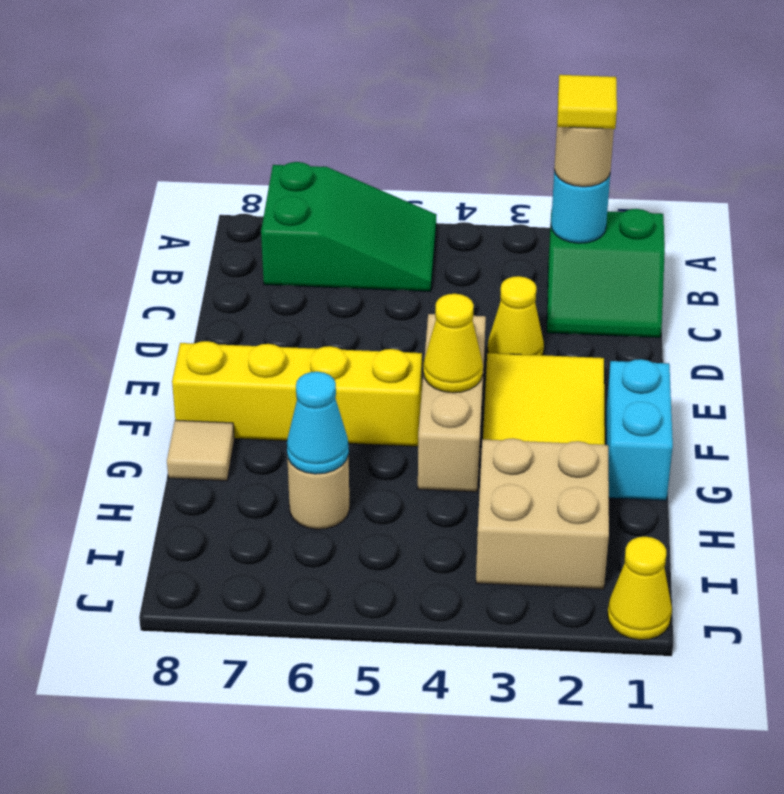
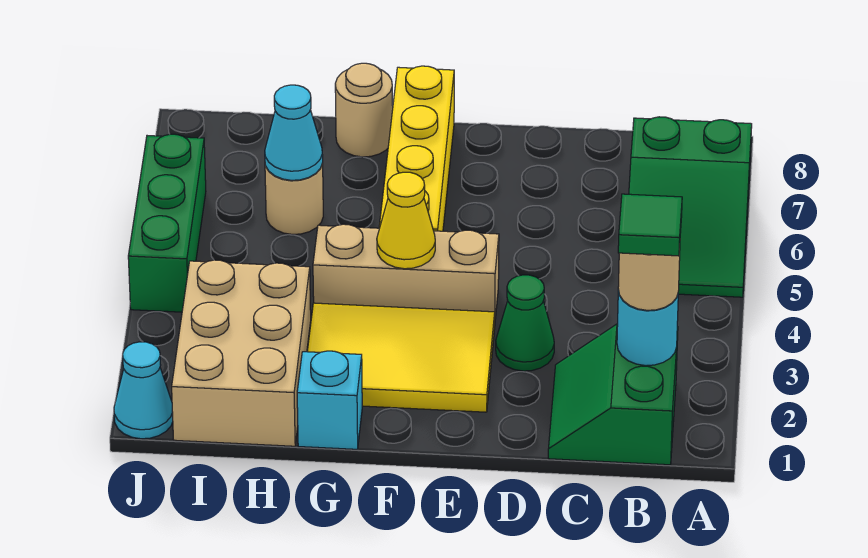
yellow 1x1 tile [558,75,617,129] -> green 1x1 tile [618,194,682,256]
yellow 1x1 cone [488,276,544,355] -> green 1x1 cone [496,275,554,371]
cyan 1x2 brick [606,359,673,500] -> cyan 1x1 brick [297,351,362,449]
tan 1x1 tile [167,420,234,481] -> tan 1x1 round brick [335,63,393,157]
tan 2x2 brick [476,439,609,589] -> tan 2x3 brick [172,260,311,446]
yellow 1x1 cone [607,537,672,640] -> cyan 1x1 cone [114,342,173,439]
none -> green 1x3 brick [128,134,206,312]

